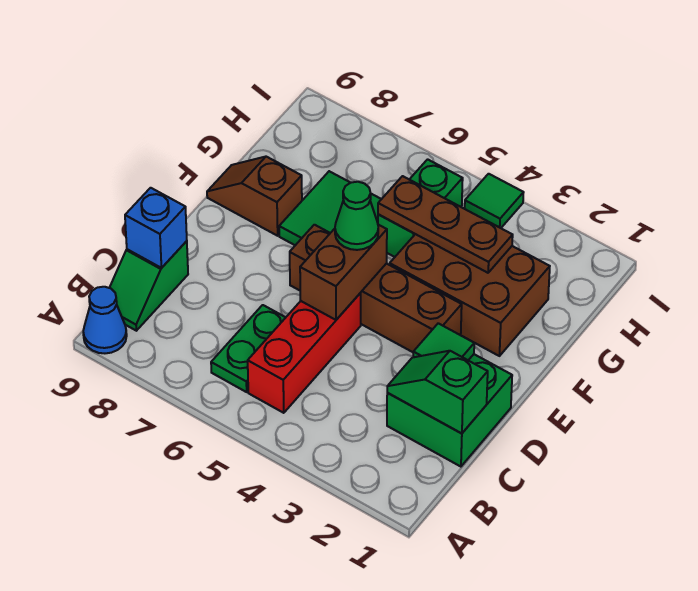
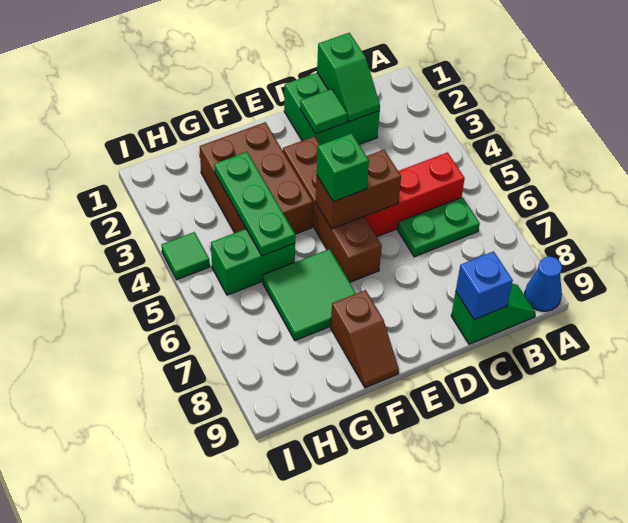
green 1x1 cone [335,182,378,250] -> green 1x1 brick [317,133,369,202]
brown 1x3 plate [378,176,513,273] -> green 1x3 plate [214,152,295,256]

